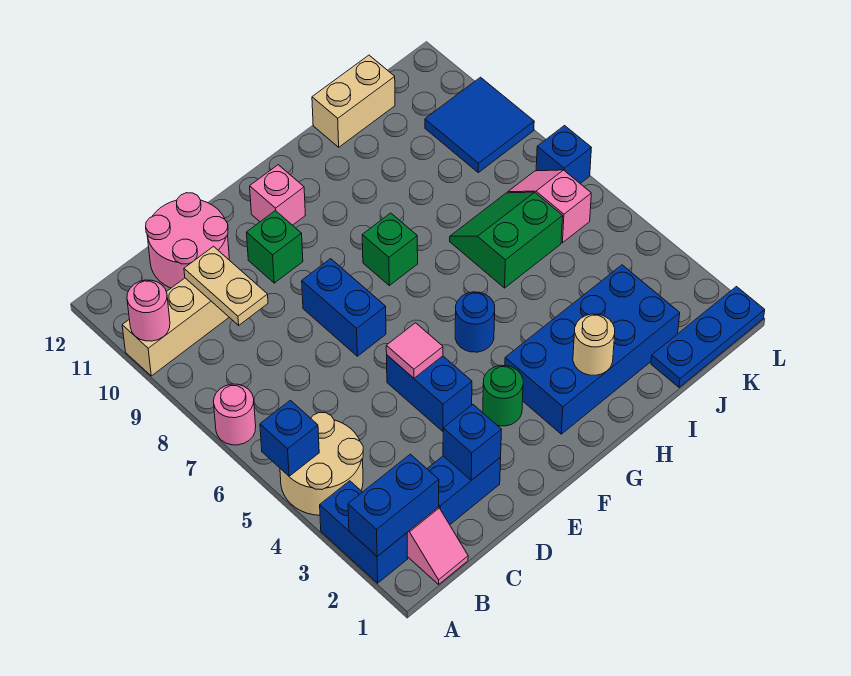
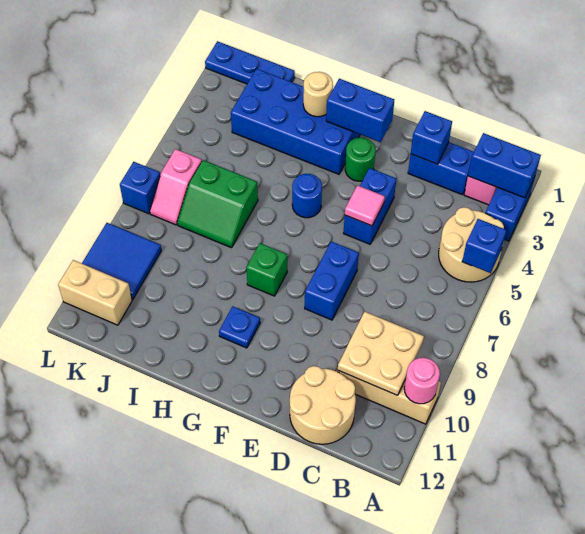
pink 1x1 round brick [214,384,256,445] -> none
tan 1x2 plate [184,247,268,325] -> tan 2x2 plate [338,312,424,395]
pink 2x2 round brick [146,193,229,288] -> tan 2x2 round brick [290,366,356,444]
green 1x1 brick [246,211,303,283] -> none
none -> blue 1x2 brick [326,79,394,142]
pink 1x1 brick [250,165,305,225] -> none
none -> blue 1x1 plate [219,306,260,348]
tan 1x2 brick [312,55,395,147] -> tan 1x2 brick moved to [58,260,132,325]

